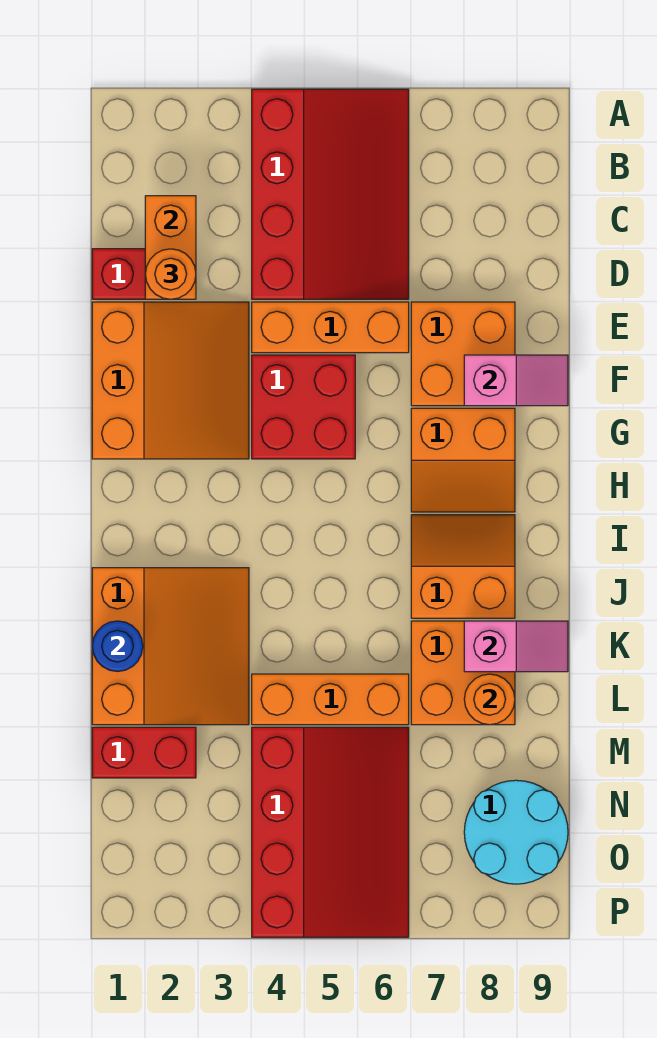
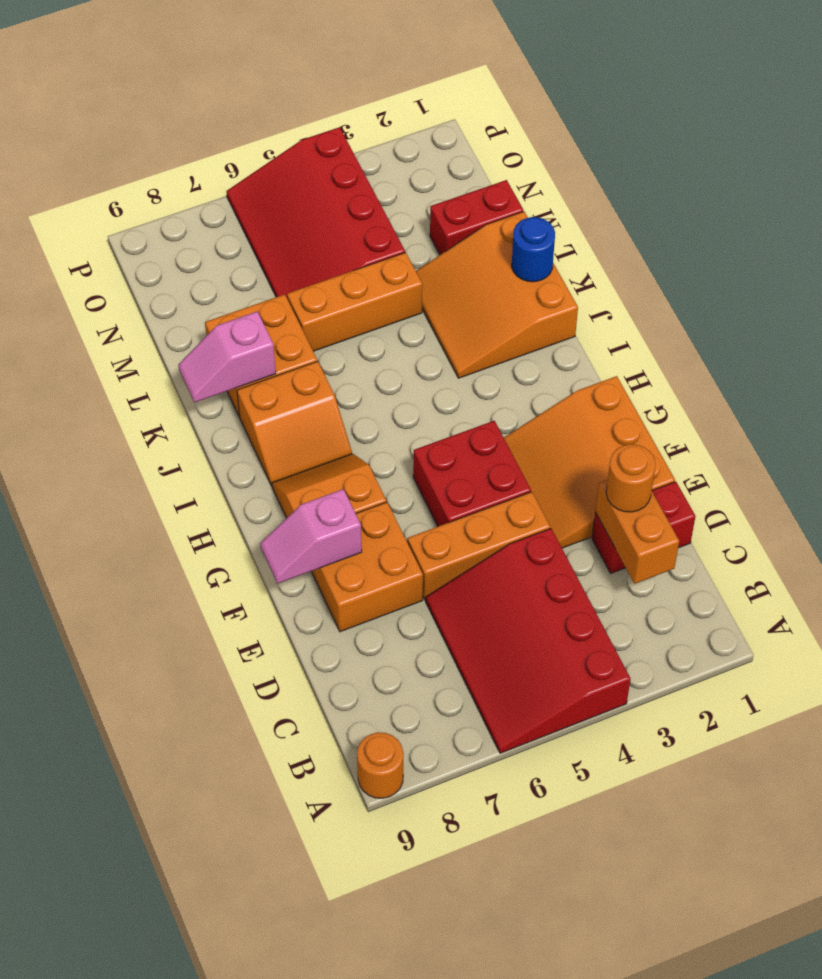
orange 1x1 round brick [464,674,515,725] -> orange 1x1 round brick moved to [357,732,403,798]
cyan 2x2 round brick [464,780,568,884] -> none

